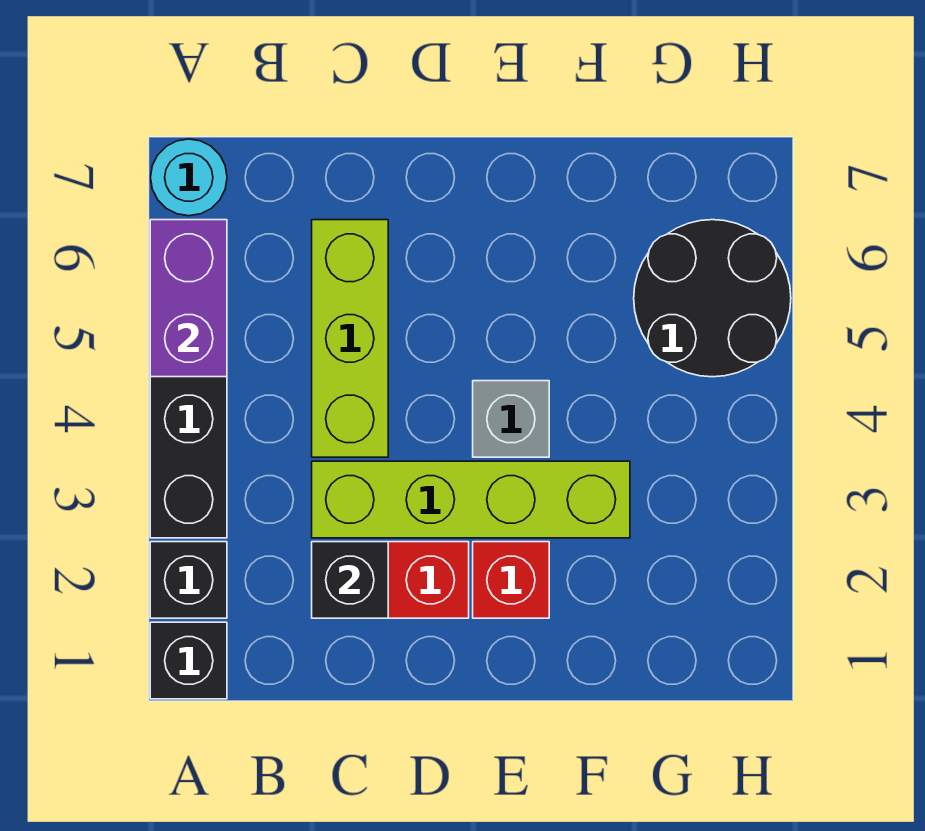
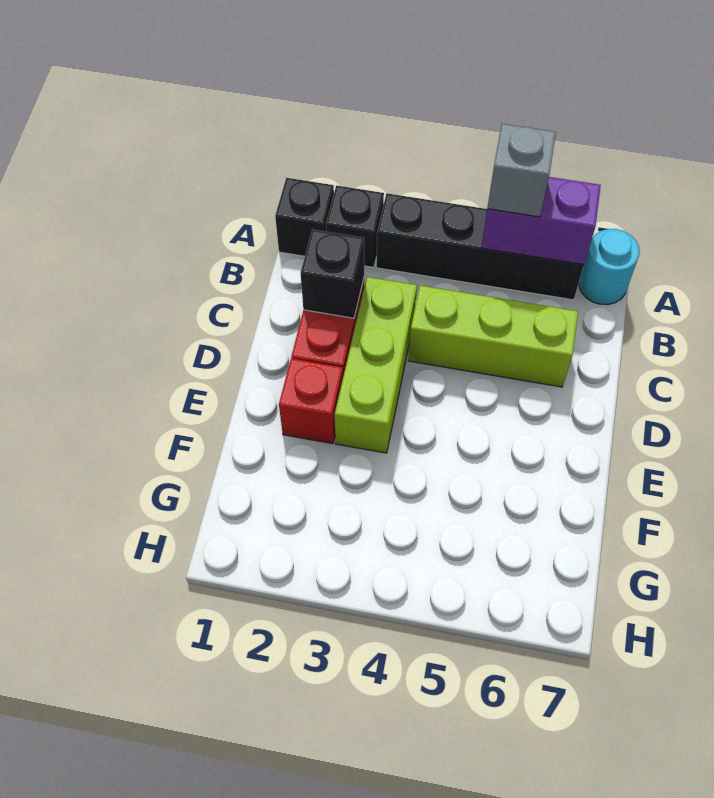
lime 1x4 brick [312,461,630,538] -> lime 1x3 brick [335,277,417,453]
grey 1x1 brick [473,381,549,457] -> grey 1x1 brick moved to [487,124,556,217]
black 2x2 round brick [634,220,791,377] -> none

